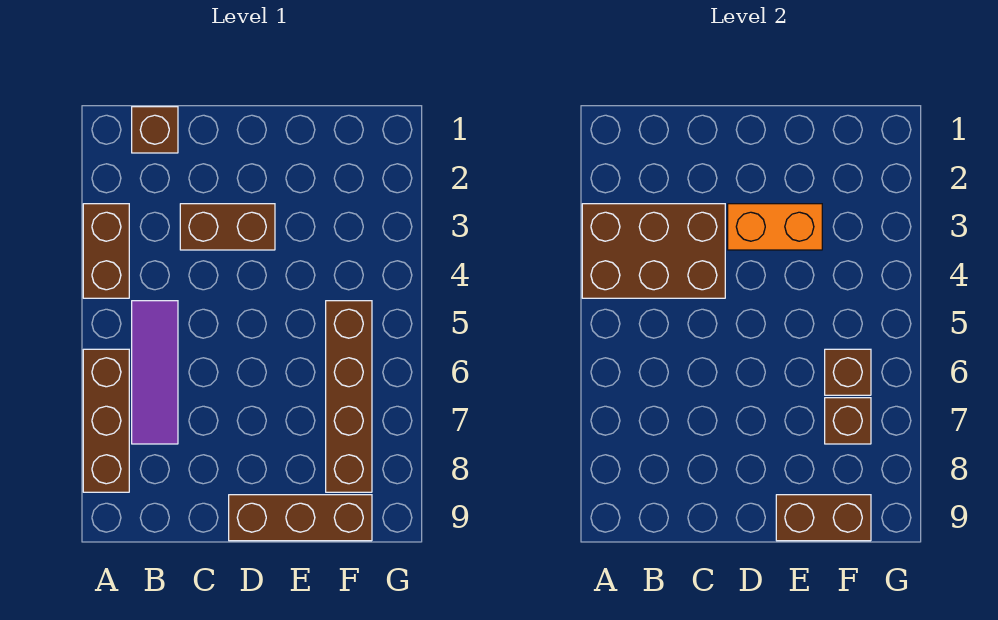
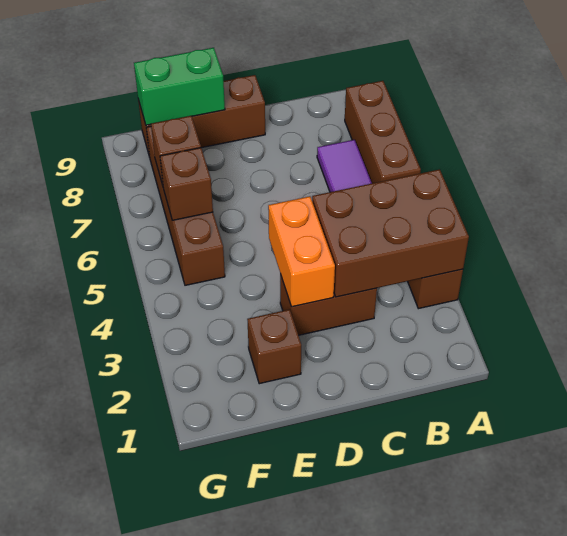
brown 1x1 brick [132,107,178,153] -> brown 1x1 brick moved to [247,309,301,384]
orange 1x2 brick [728,204,822,250] -> orange 1x2 brick turned to [268,196,335,307]
brown 1x2 brick [776,495,871,541] -> green 1x2 brick [134,48,225,125]

